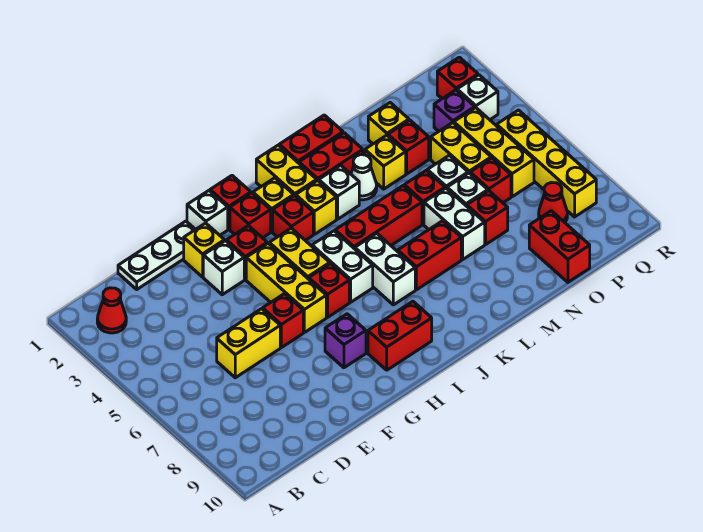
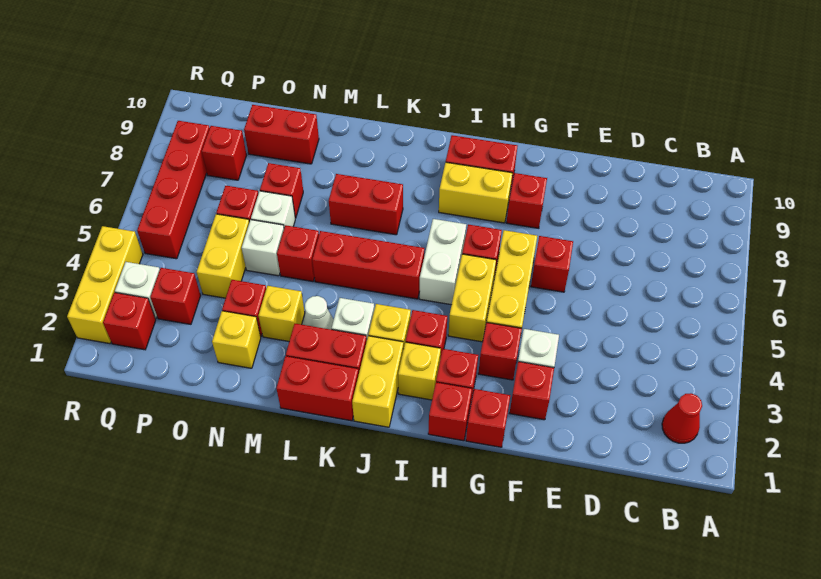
white 1x3 plate [118,221,195,289] -> none
yellow 1x2 brick [217,309,280,378] -> yellow 1x2 brick moved to [439,162,512,223]
yellow 1x1 brick [184,223,224,277] -> red 1x1 brick [510,362,554,420]
white 1x1 brick [187,191,228,235] -> red 1x1 brick [466,389,510,447]
purple 1x1 brick [325,314,366,368] -> red 1x1 brick [506,173,547,228]
white 1x2 brick [355,233,415,305] -> none
white 1x2 brick [424,188,485,260] -> none
red 1x2 brick [529,211,590,282] -> red 1x2 brick turned to [244,105,319,164]
purple 1x1 brick [434,90,475,131] -> red 1x1 brick [150,268,201,324]
yellow 1x3 brick [454,108,534,197] -> yellow 1x3 brick moved to [67,226,143,344]
red 1x1 cone [539,183,567,222] -> red 1x1 brick [202,126,247,180]
yellow 1x4 brick [497,110,596,217] -> red 1x4 brick [137,121,210,259]

